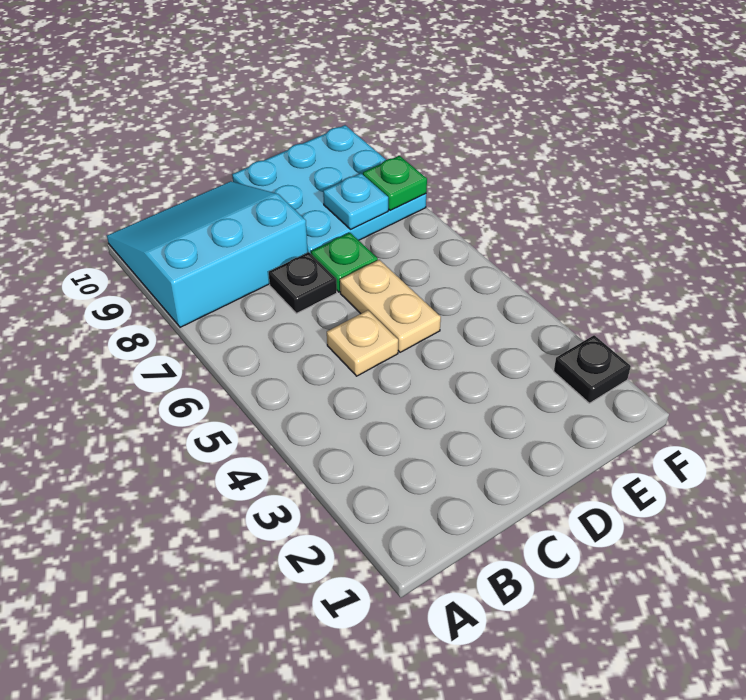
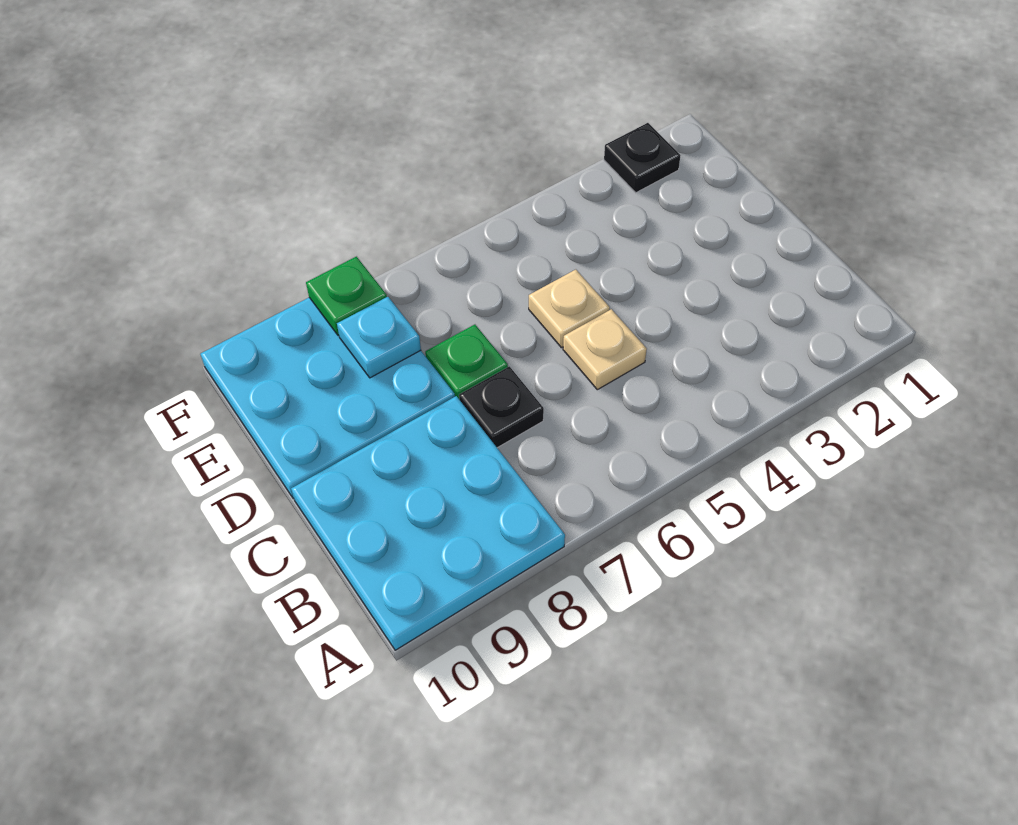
cyan 3x3 slope [107,181,308,327] -> cyan 3x3 plate [291,396,565,650]
tan 1x2 plate [340,260,441,352] -> tan 1x1 plate [529,270,610,348]

